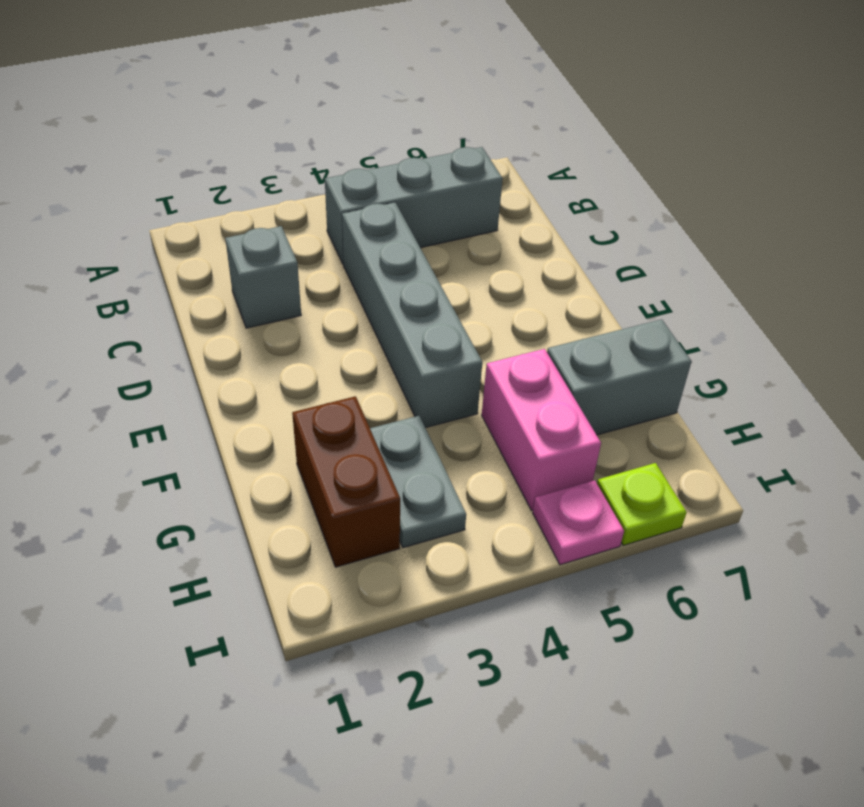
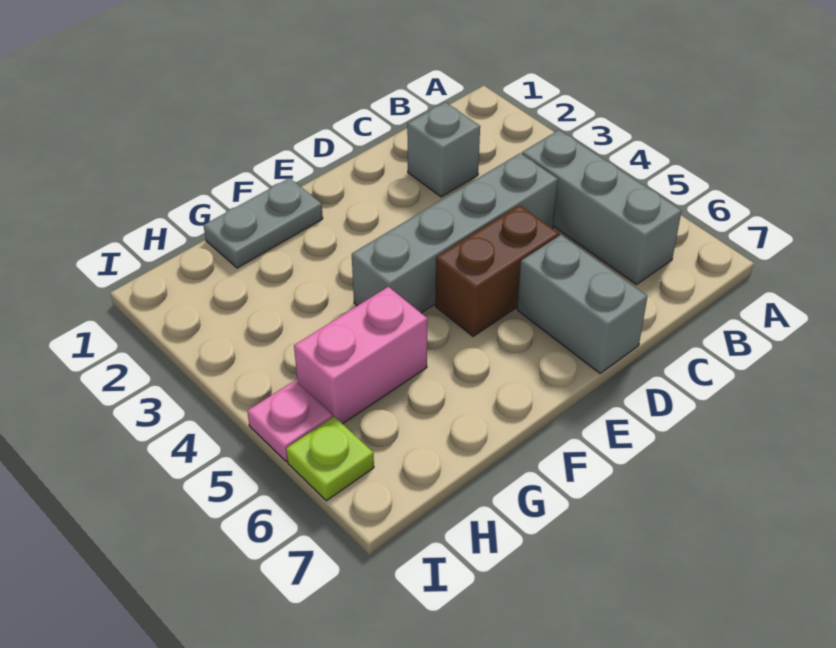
brown 1x2 brick [292,396,400,567] -> brown 1x2 brick moved to [435,205,559,336]
grey 1x2 plate [370,416,466,548] -> grey 1x2 plate moved to [204,178,323,268]
grey 1x2 brick [547,319,692,435] -> grey 1x2 brick moved to [517,235,648,373]

